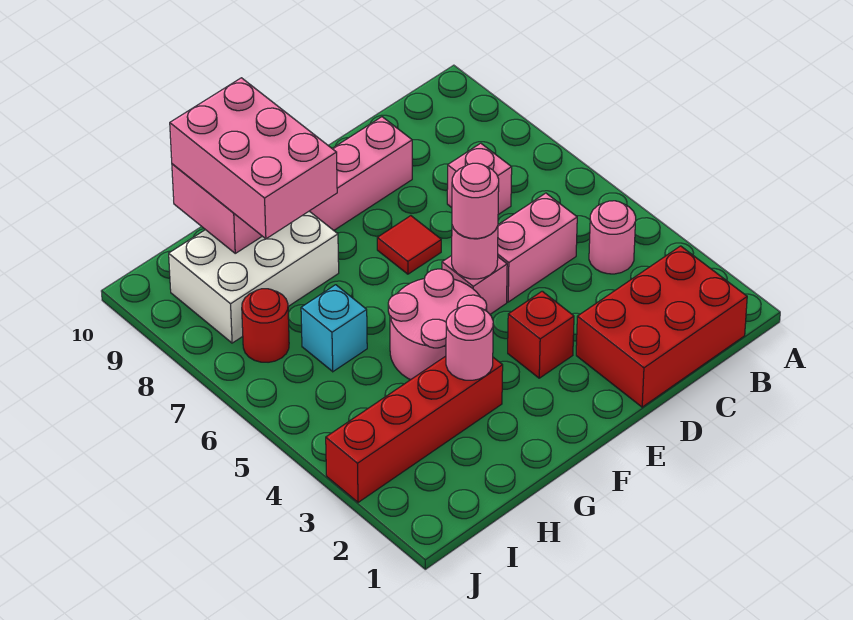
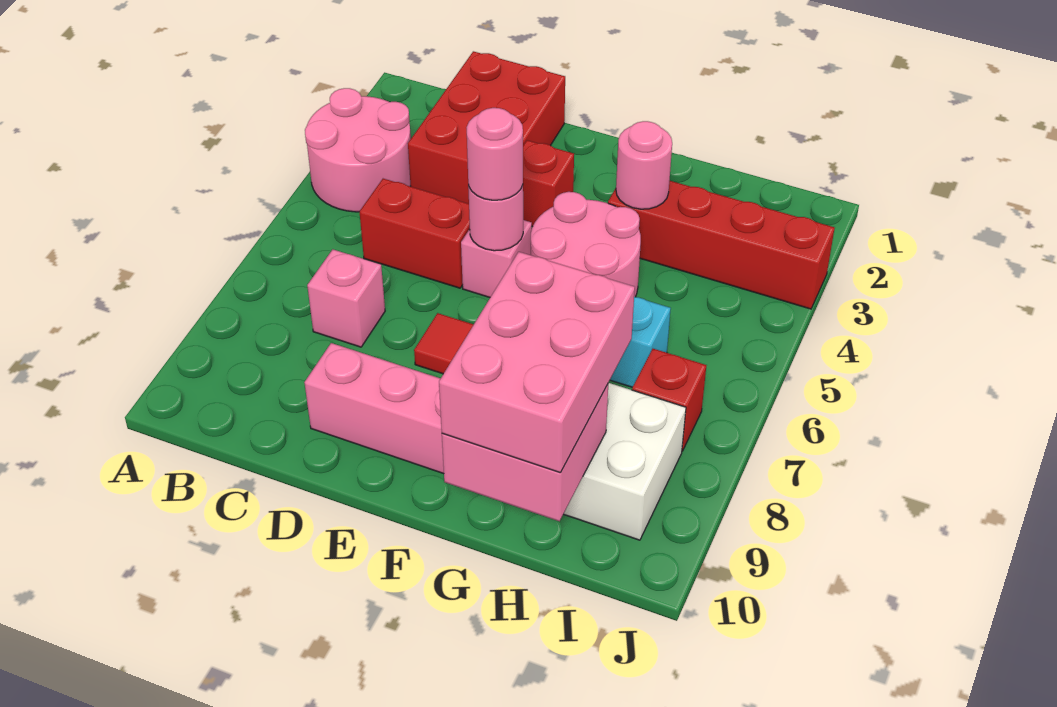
red 2x3 brick [576,246,747,407] -> red 2x3 brick turned to [408,51,565,204]
pink 1x1 round brick [589,201,636,274] -> pink 2x2 round brick [305,88,411,212]
pink 1x2 brick [498,193,577,302] -> red 1x2 brick [360,179,470,288]
red 1x1 round brick [242,289,289,362] -> red 1x1 brick [632,349,706,451]

